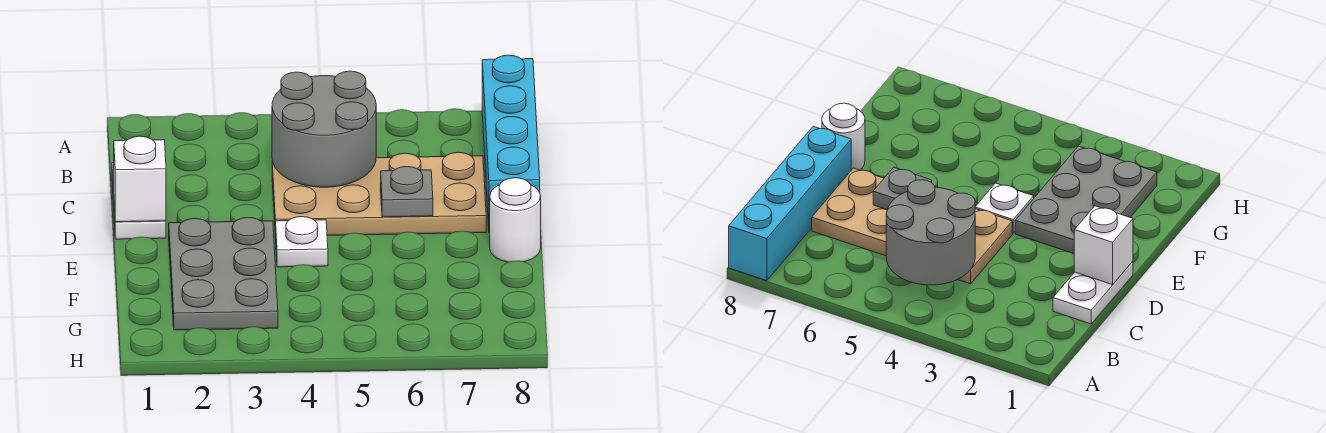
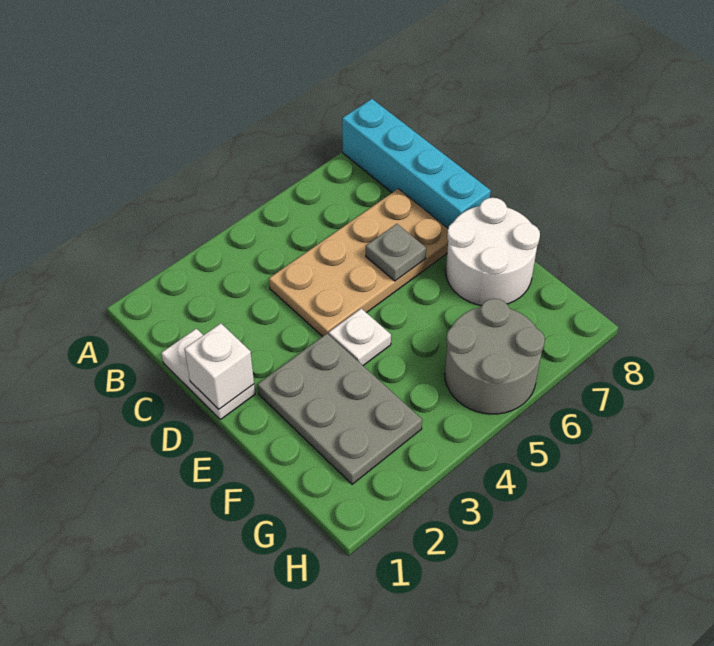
grey 2x2 round brick [272,71,376,187] -> grey 2x2 round brick moved to [445,299,545,414]
white 1x1 round brick [490,178,541,262] -> white 2x2 round brick [446,198,540,306]

